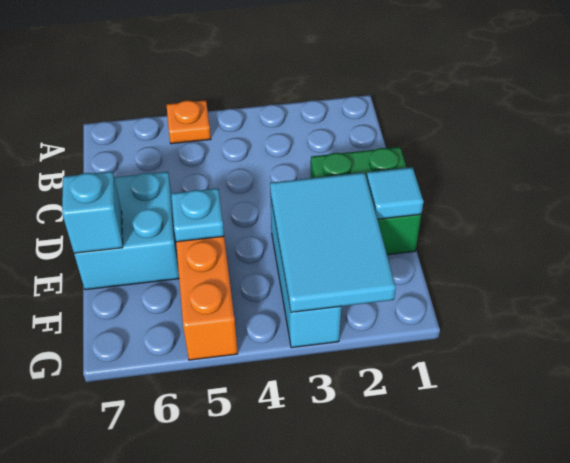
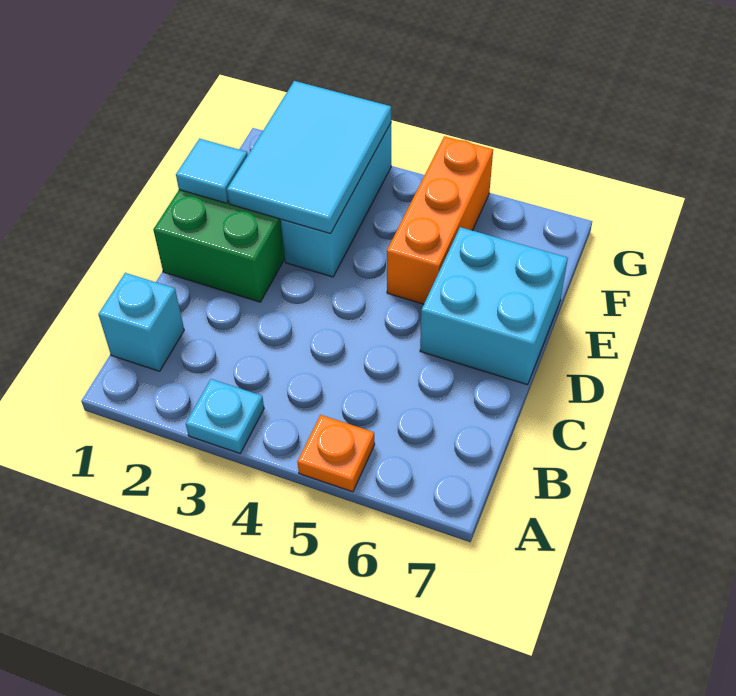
cyan 1x1 plate [171,188,224,242] -> cyan 1x1 plate moved to [186,379,264,453]
cyan 1x1 brick [62,171,123,253] -> cyan 1x1 brick moved to [98,273,184,371]

